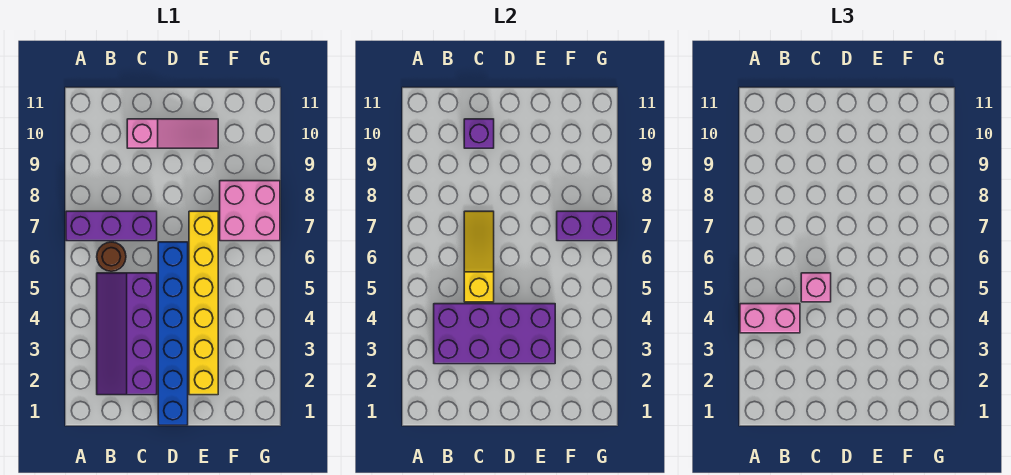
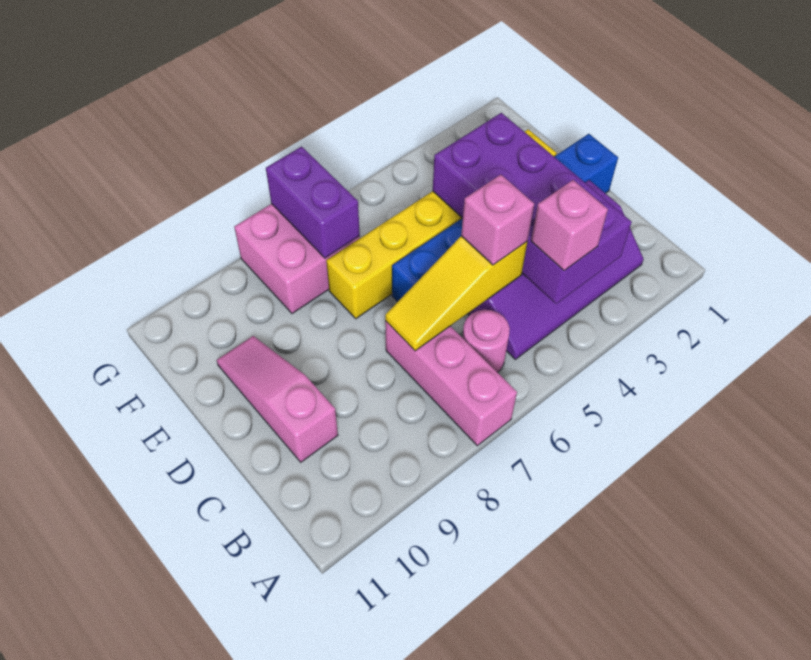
pink 1x2 brick [740,304,800,333] -> pink 1x1 brick [531,180,608,270]
purple 1x3 brick [66,211,157,241] -> pink 1x3 brick [385,321,517,446]
brown 1x1 round brick [97,242,126,271] -> pink 1x1 round brick [463,310,510,373]
purple 1x1 brick [464,119,494,148] -> none

